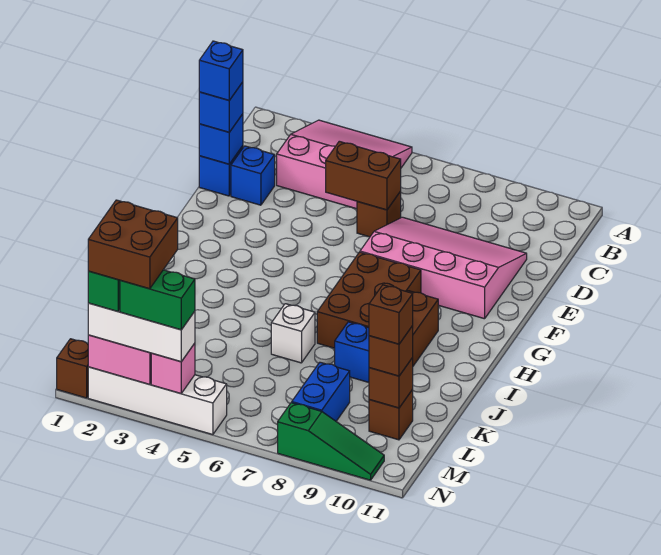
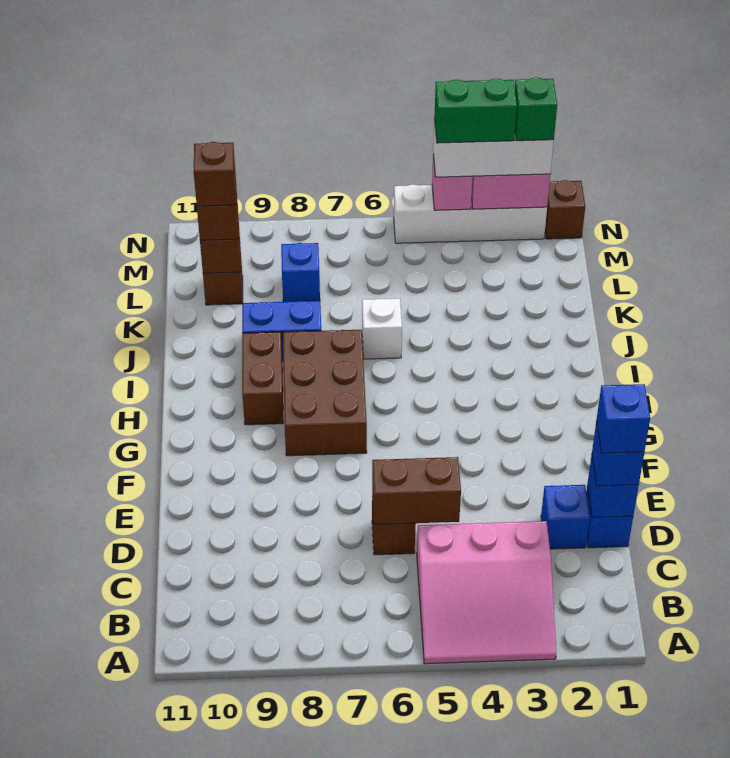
pink 3x4 slope [360,217,527,319] -> none
blue 1x2 brick [292,362,350,421] -> blue 1x1 brick [281,243,320,302]
brown 2x2 brick [88,200,178,289] -> none
green 1x3 slope [278,403,384,480] -> none

